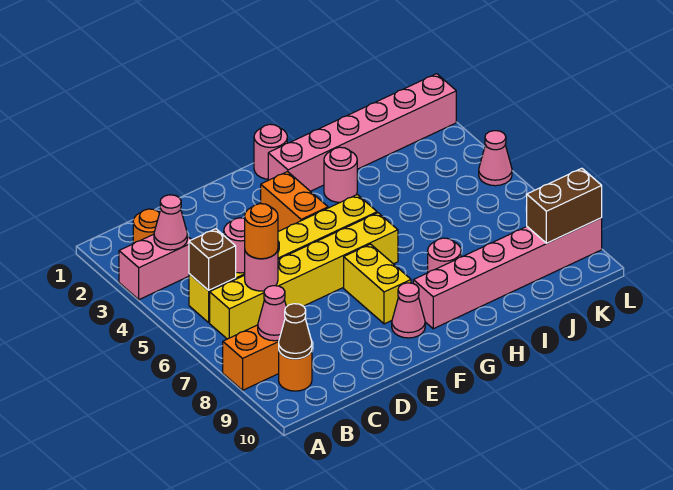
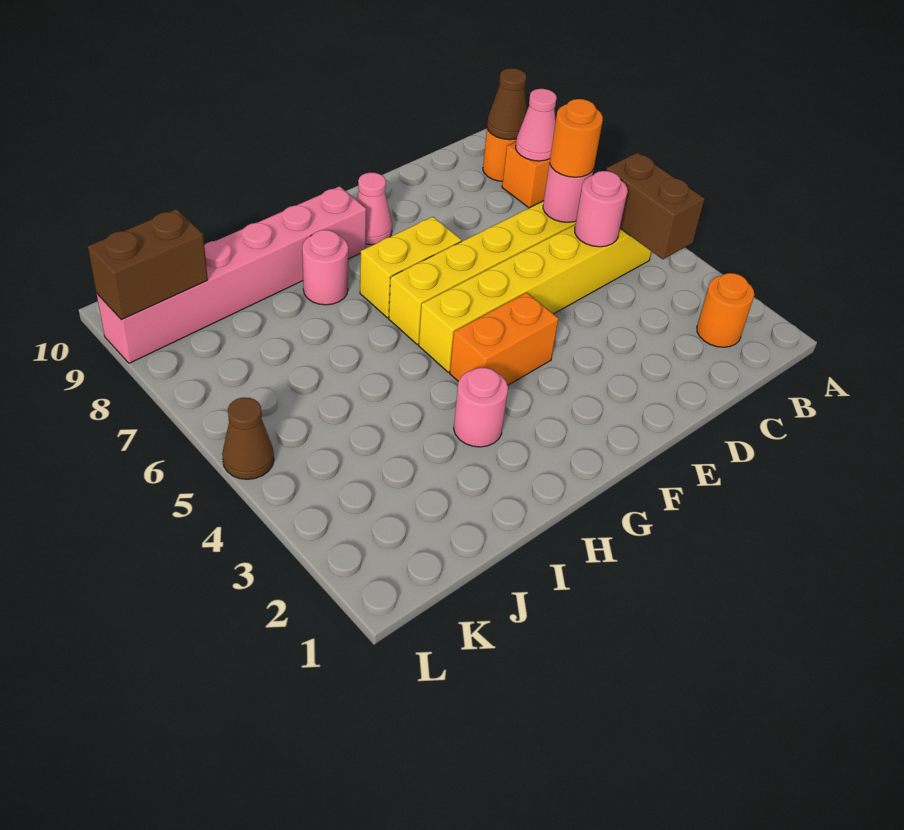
pink 1x2 brick [119,234,191,300] -> none
pink 1x1 cone [154,195,187,250] -> none
brown 1x1 brick [189,229,236,290] -> brown 1x2 brick [606,153,705,259]
orange 1x2 brick [261,172,328,231] -> orange 1x2 brick turned to [450,293,559,385]
yellow 1x2 brick [344,244,411,324] -> yellow 1x2 brick turned to [360,217,461,318]
pink 1x1 round brick [254,124,287,179] -> none
pink 1x6 brick [268,74,456,191] -> none
pink 1x1 cone [479,131,512,186] -> brown 1x1 cone [222,397,274,479]

